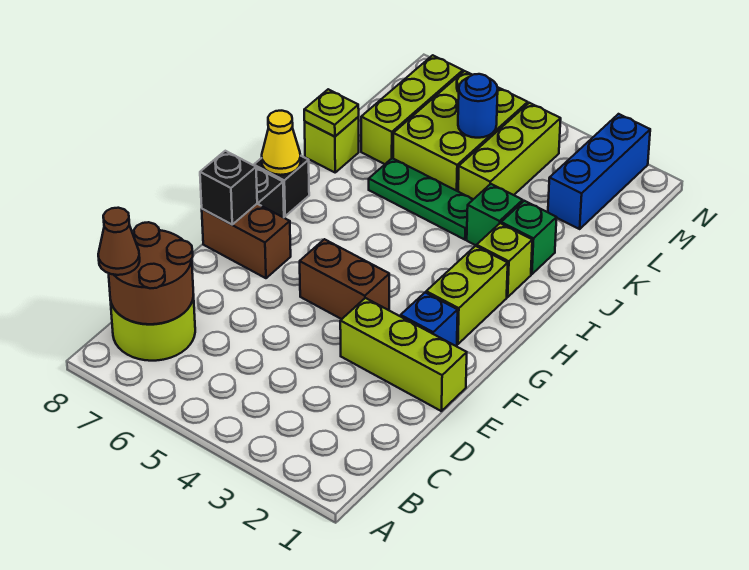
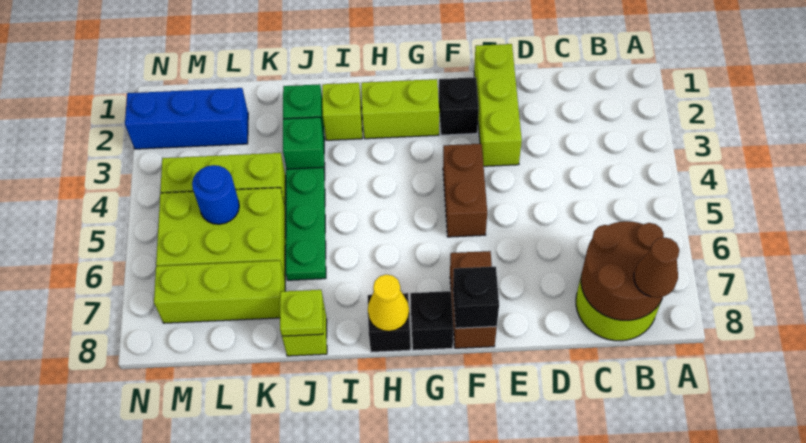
blue 1x1 brick [401,293,458,346] -> black 1x1 brick [439,77,479,135]

